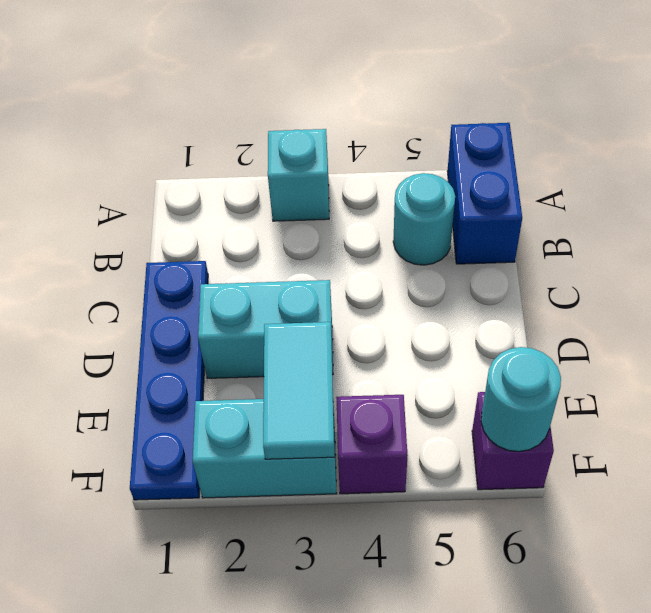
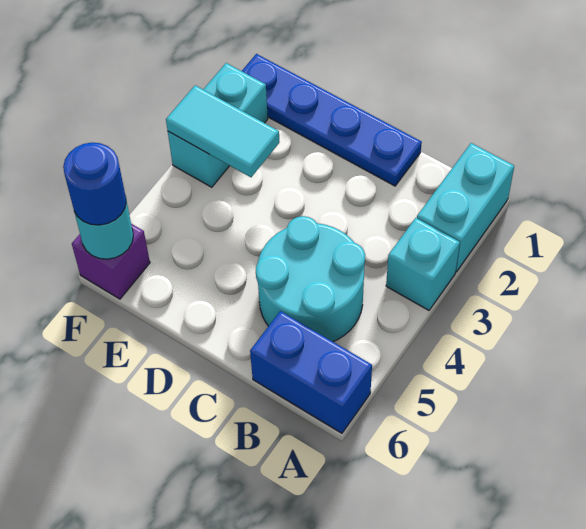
cyan 1x1 round brick [393,173,455,265] -> cyan 2x2 round brick [256,216,365,341]
cyan 1x2 brick [198,280,333,378] -> cyan 1x2 brick moved to [417,143,514,272]
purple 1x1 brick [336,395,408,494] -> none
none -> blue 1x1 round brick [63,143,126,225]

